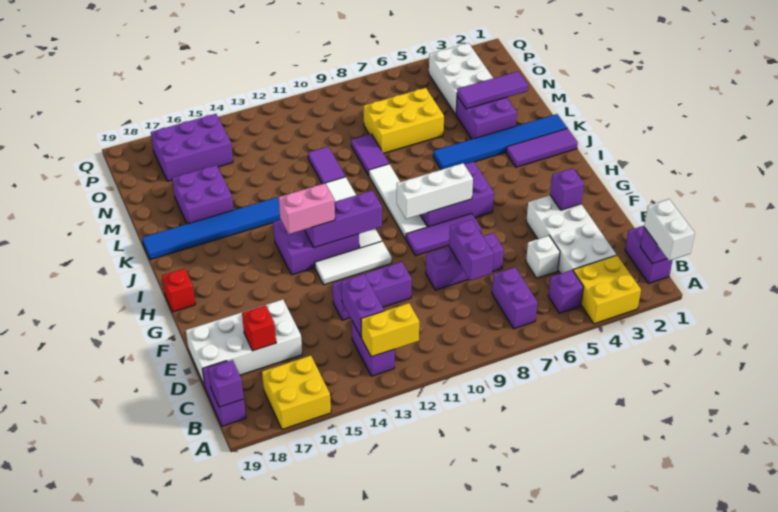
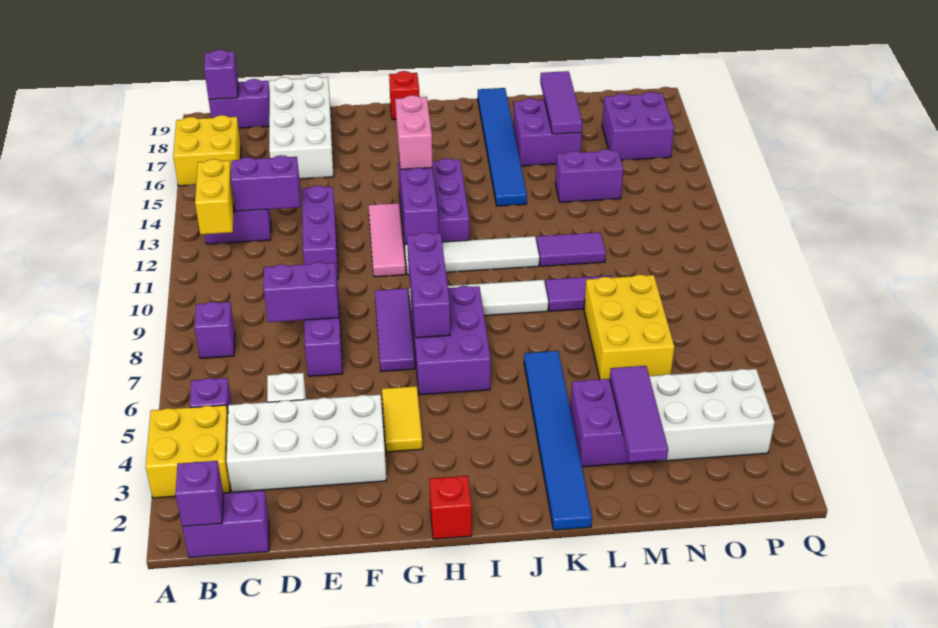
white 1x2 brick [644,199,695,261] -> none
purple 1x2 brick [492,267,537,329] -> purple 1x2 brick moved to [555,149,623,202]
red 1x1 brick [242,305,276,351] -> red 1x1 brick moved to [429,476,472,539]
purple 1x1 brick [550,168,584,210] -> purple 1x1 brick moved to [195,302,235,358]
none -> yellow 1x2 tile [382,386,423,452]
white 1x3 tile [315,241,392,285] -> pink 1x3 tile [369,203,406,277]
white 1x3 brick [397,163,473,219] -> purple 1x3 brick [407,232,450,338]
purple 1x3 tile [506,128,578,167] -> purple 1x3 tile moved to [540,71,582,134]
purple 2x3 brick [151,114,233,181] -> purple 2x2 brick [602,92,674,160]

